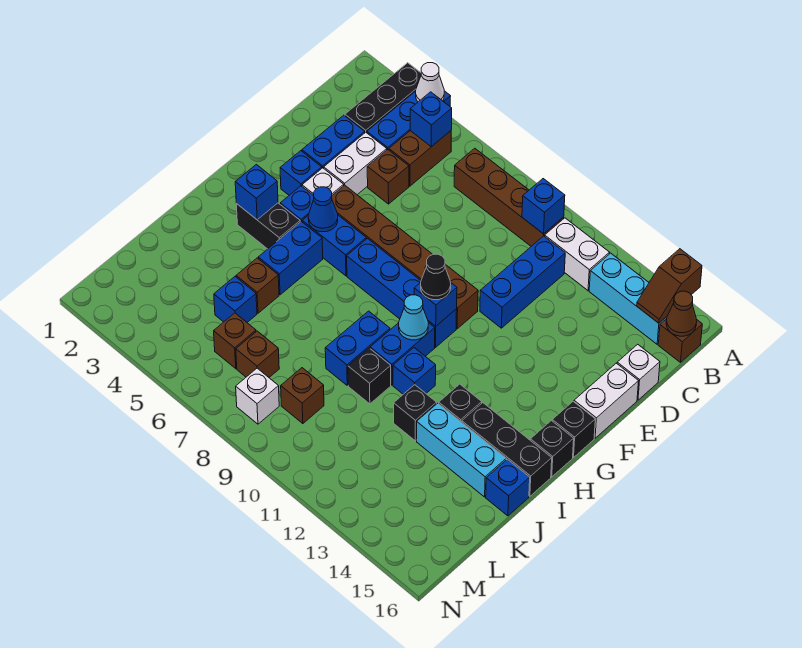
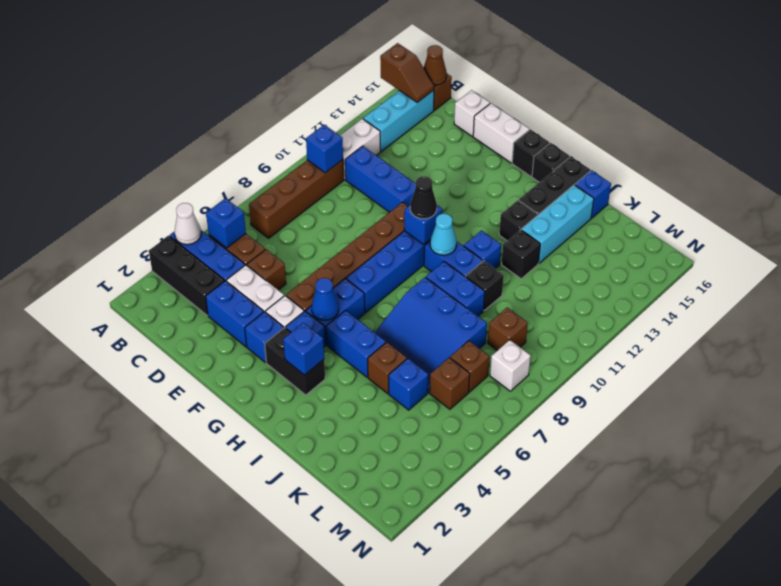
black 1x2 brick [236,203,300,249] -> black 1x2 brick turned to [265,328,325,395]
none -> blue 3x3 slope [375,278,487,393]

